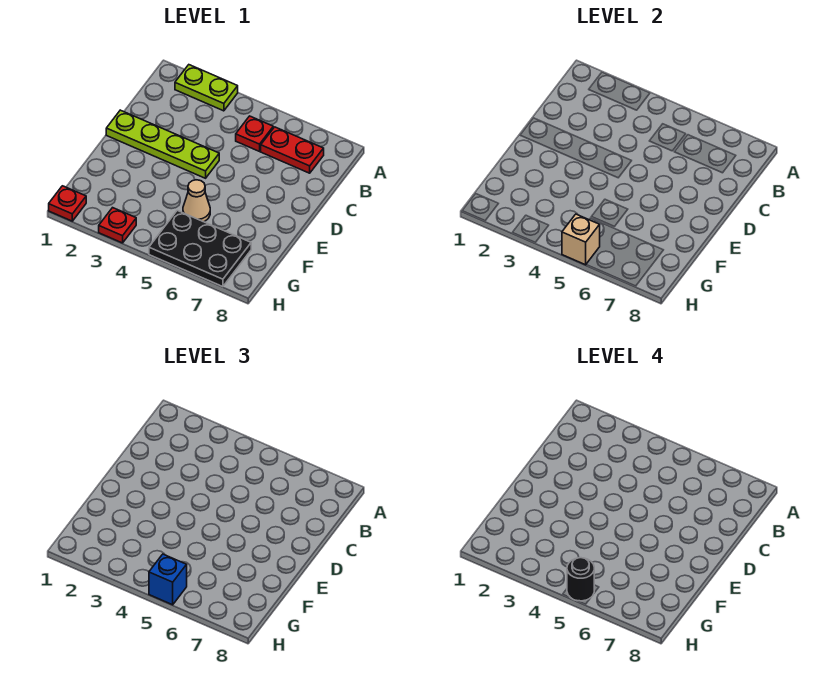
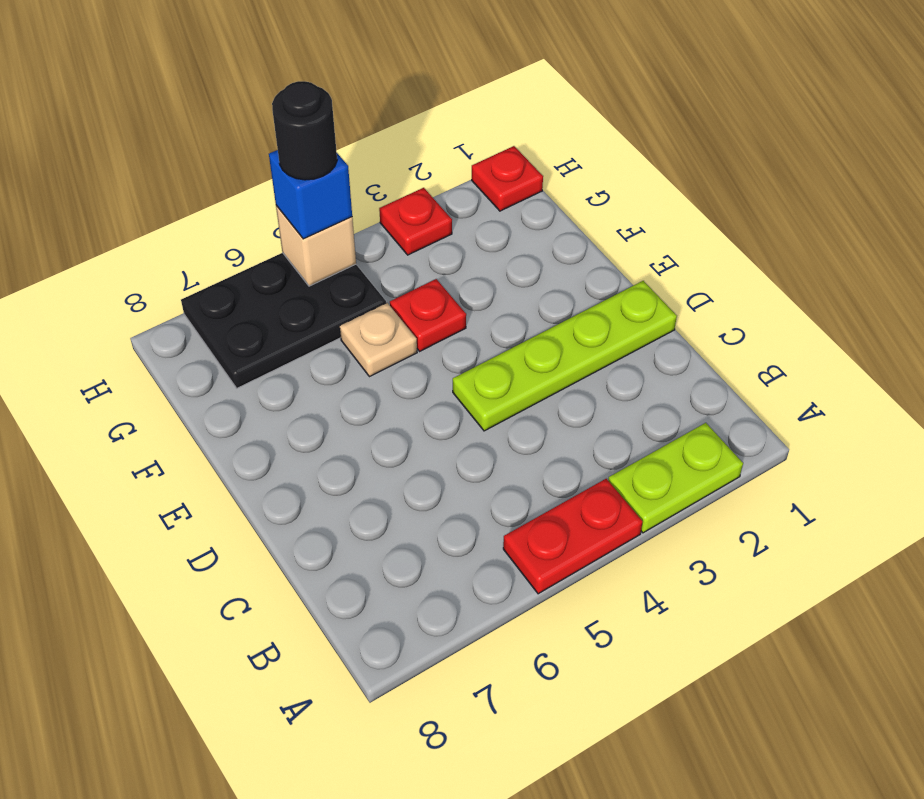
red 1x1 plate [236,116,273,151] -> red 1x1 plate moved to [390,279,466,351]
red 1x2 plate [261,127,324,173] -> red 1x2 plate moved to [503,479,643,594]
tan 1x1 cone [183,180,210,222] -> tan 1x1 plate [340,303,417,377]

